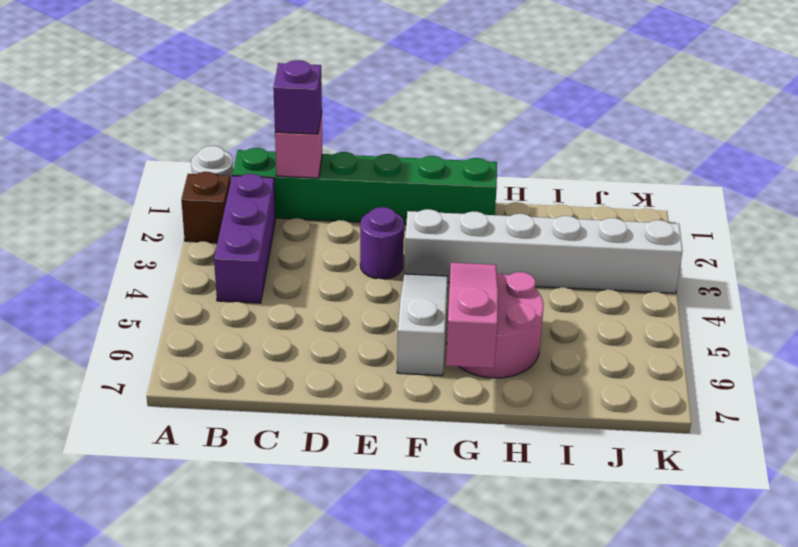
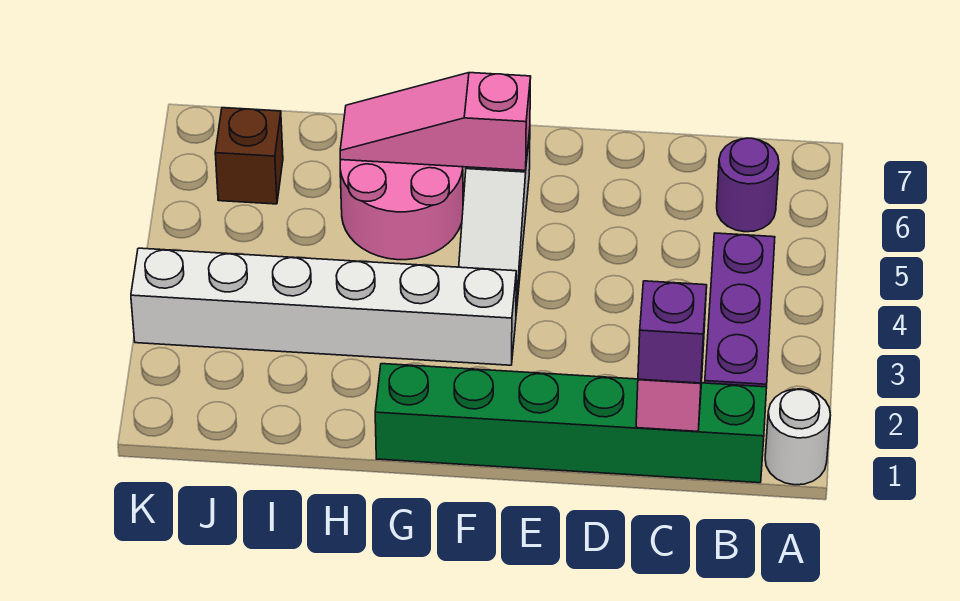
brown 1x1 brick [181,172,230,243] -> brown 1x1 brick moved to [215,108,283,204]
purple 1x1 round brick [360,207,404,279] -> purple 1x1 round brick moved to [717,138,779,232]
pink 1x3 slope [446,263,498,368] -> pink 1x3 slope turned to [340,73,531,170]

